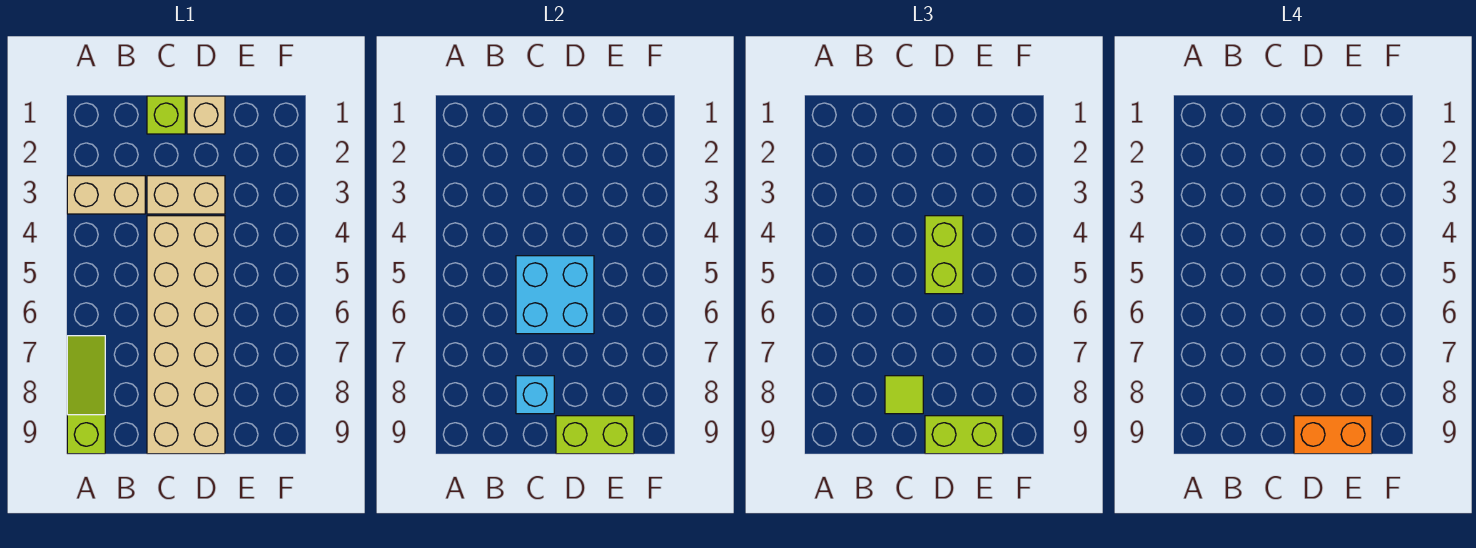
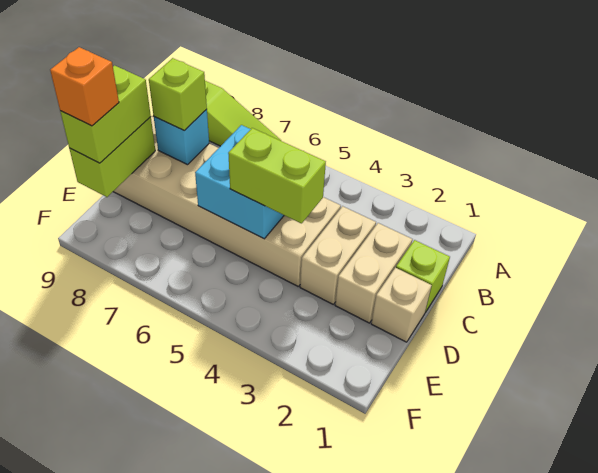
tan 1x2 brick [67,176,145,214] -> tan 1x2 brick moved to [335,223,412,323]
lime 1x1 tile [885,376,923,414] -> lime 1x1 brick [149,58,207,131]
orange 1x2 brick [1294,416,1372,454] -> orange 1x1 brick [50,47,119,126]

